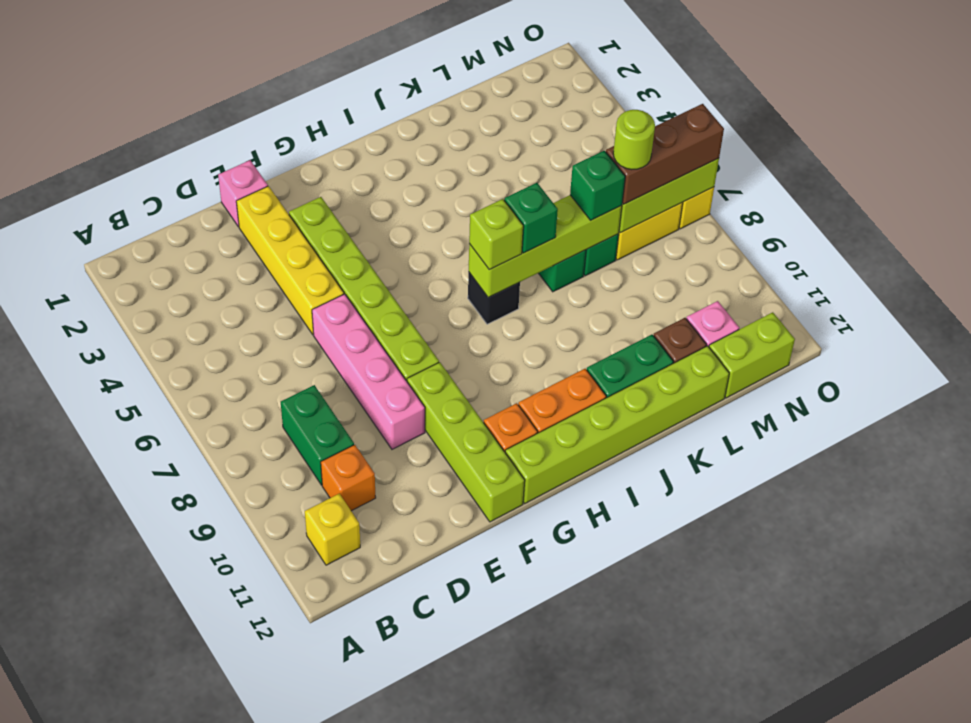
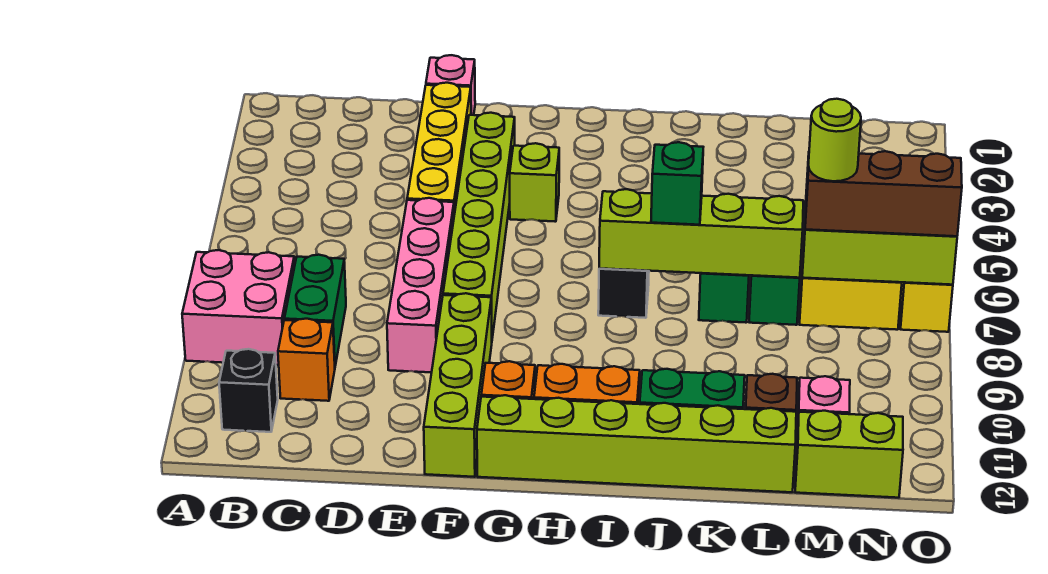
none -> pink 2x2 brick [182,250,295,365]
yellow 1x1 brick [305,494,360,565] -> black 1x1 brick [219,349,278,432]
lime 1x1 brick [469,199,523,270] -> lime 1x1 brick moved to [510,143,559,222]
green 1x1 brick [570,151,625,220] -> none

